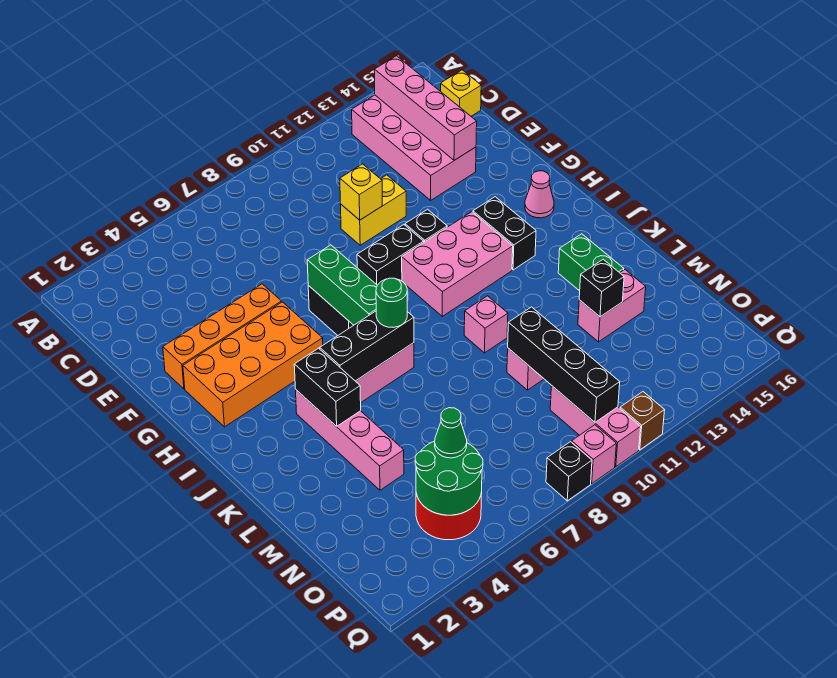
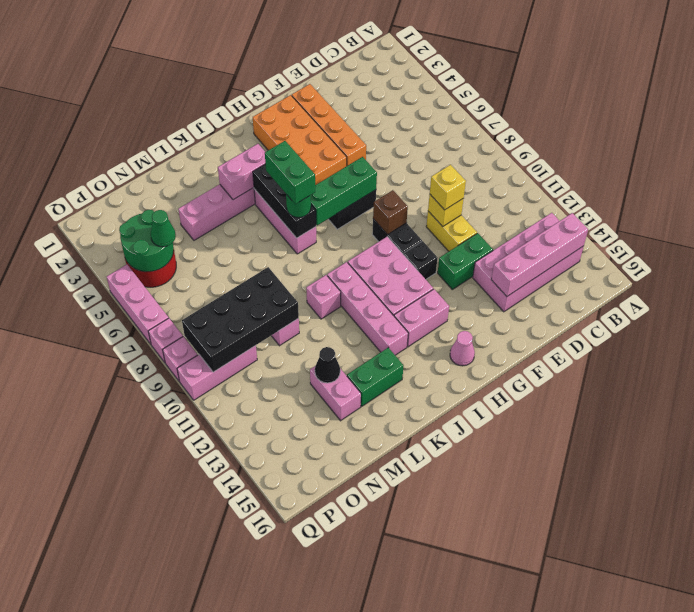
yellow 1x1 brick [441,70,481,116] -> yellow 1x1 brick moved to [430,165,466,210]
none -> green 1x2 brick [438,233,493,289]
black 1x2 brick [473,197,536,270] -> pink 1x2 brick [394,289,449,347]
black 1x2 brick [294,348,361,426] -> pink 1x2 brick [218,144,265,200]
none -> green 1x2 brick [265,141,315,204]
none -> pink 1x4 brick [327,262,408,355]
black 1x4 brick [508,307,620,422] -> black 2x4 brick [182,267,299,372]
black 1x1 brick [579,259,624,317] -> black 1x1 cone [315,347,340,383]
none -> pink 1x3 brick [107,264,169,344]
black 1x1 brick [546,442,592,501] -> pink 1x1 brick [148,318,183,363]
brown 1x1 brick [620,392,665,450] -> brown 1x1 brick moved to [373,190,408,235]

